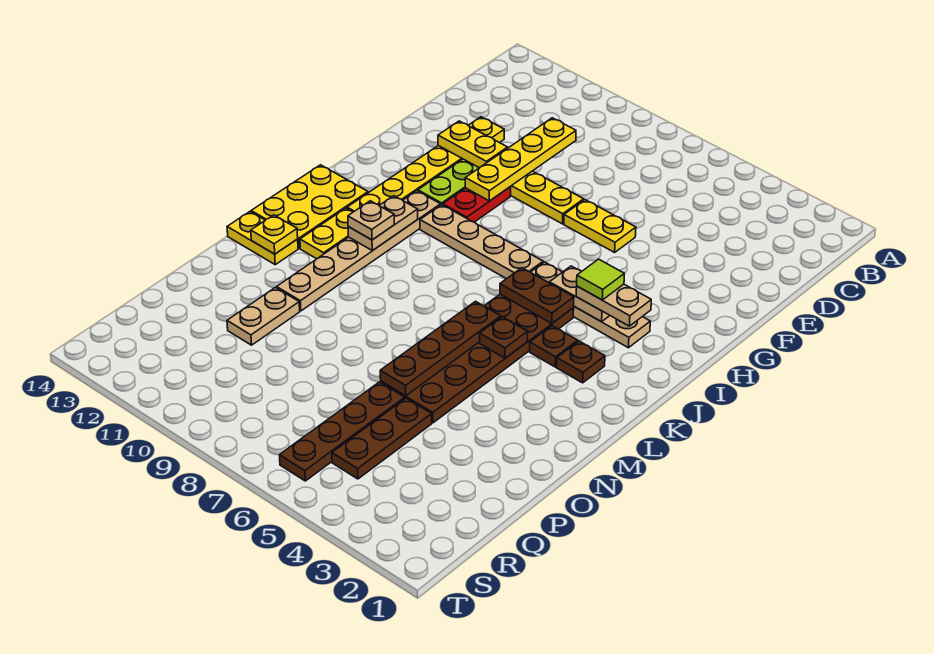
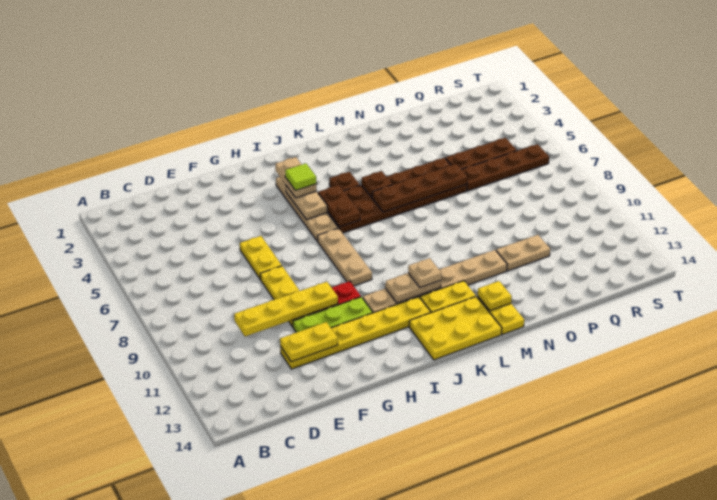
yellow 1x2 plate [438,121,508,168] -> yellow 1x2 plate turned to [280,322,338,362]
tan 1x4 plate [420,205,543,279] -> tan 1x3 plate [317,228,372,286]
brown 1x1 plate [557,341,605,383] -> none

